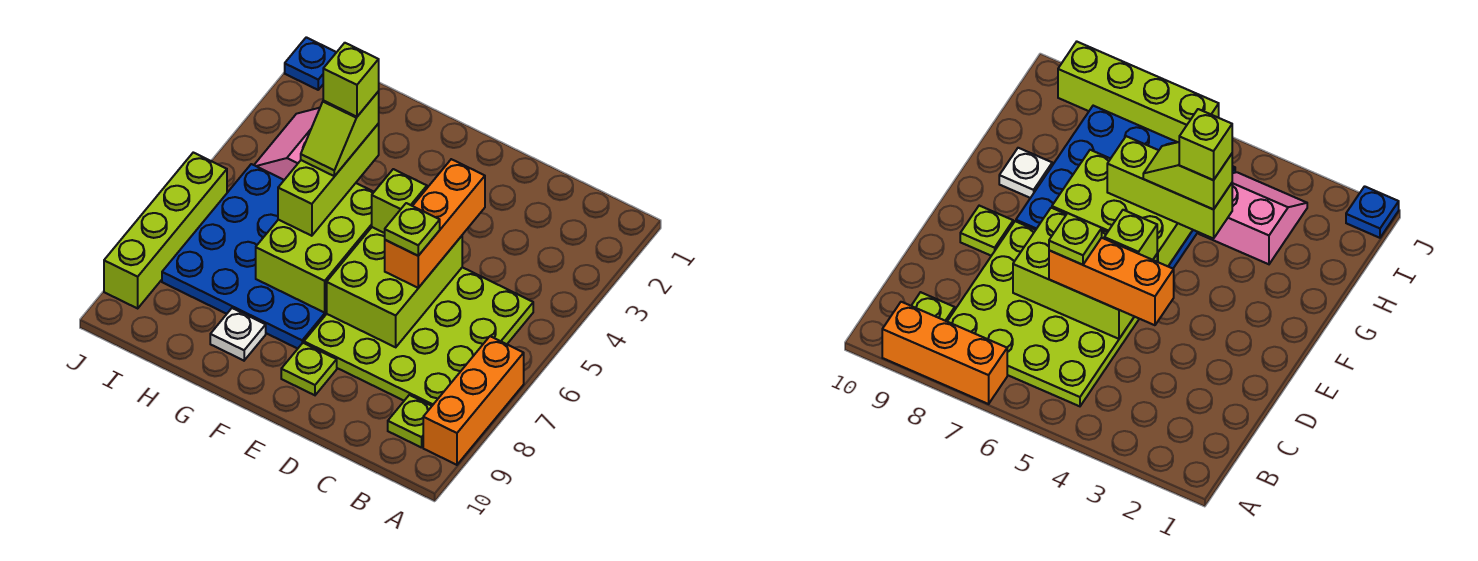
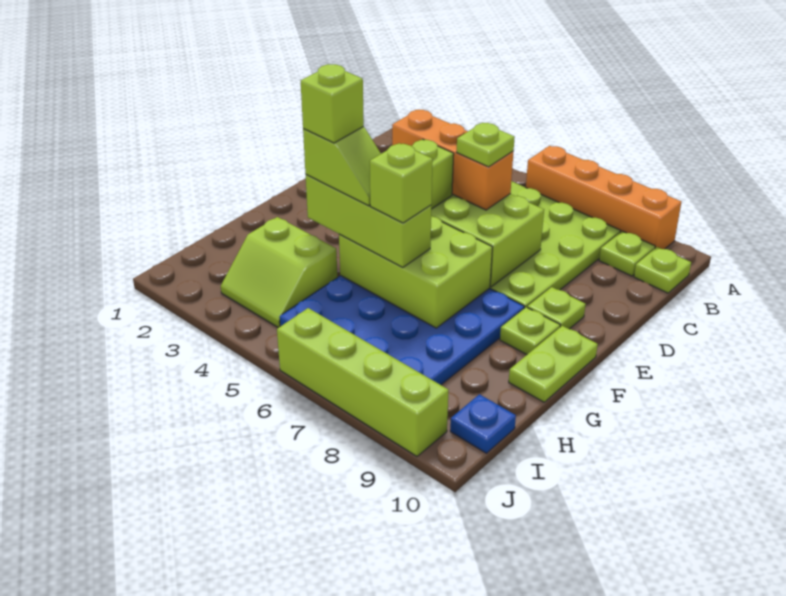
orange 1x3 brick [423,336,524,465] -> orange 1x4 brick [526,146,681,249]
none -> lime 1x1 plate [634,247,691,293]
none -> lime 1x1 plate [500,307,560,355]
none -> lime 1x2 plate [509,326,598,402]
none -> lime 1x1 brick [370,143,433,223]
white 1x1 plate [210,308,266,361] -> none
pink 2x2 slope [254,108,320,180] -> lime 2x2 slope [221,217,337,328]
blue 1x1 plate [285,37,336,90] -> blue 1x1 plate moved to [450,394,516,453]

